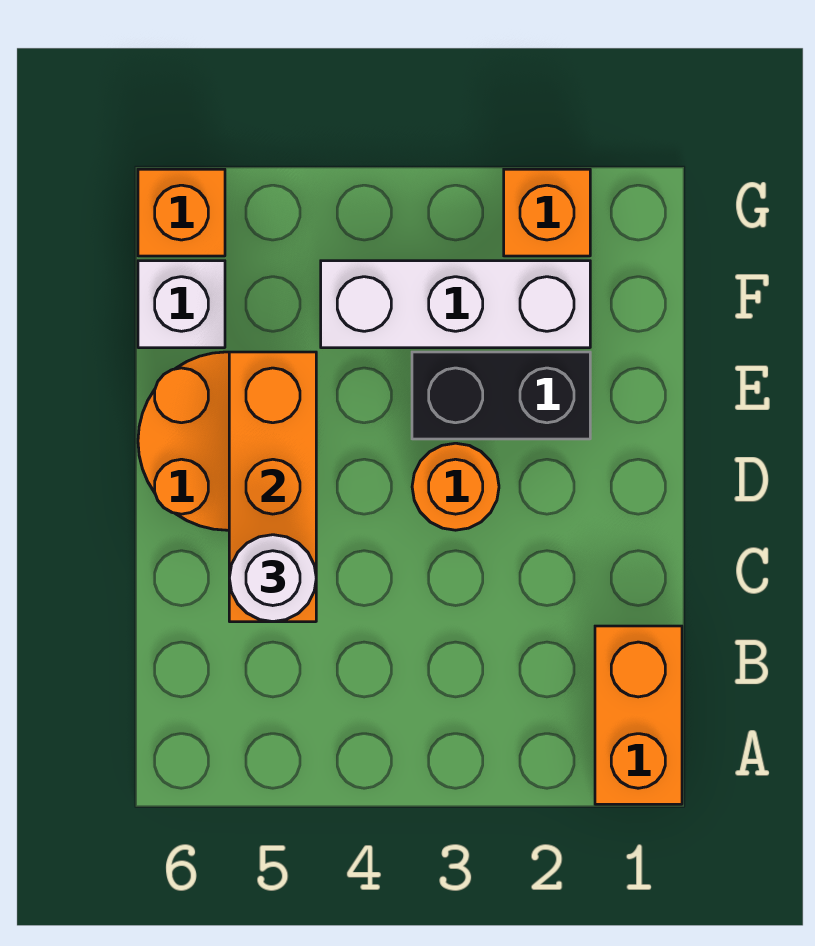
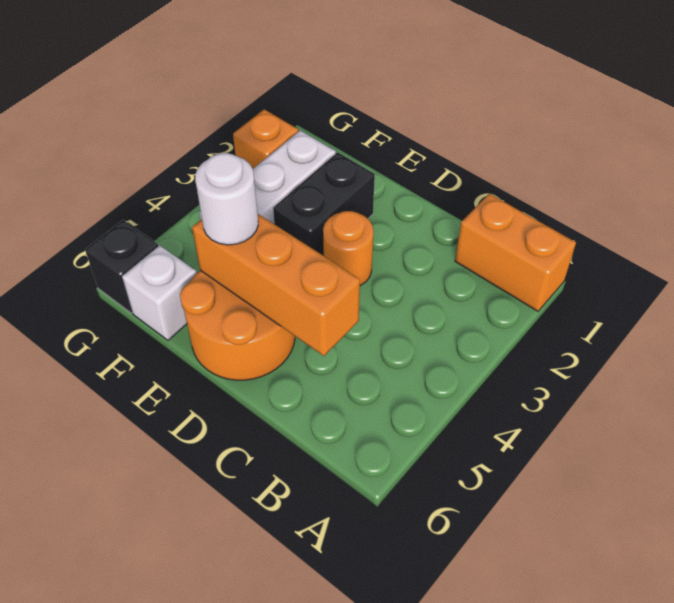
white 1x1 round brick [229,535,316,622] -> white 1x1 round brick moved to [195,153,258,245]
orange 1x1 brick [138,169,225,256] -> black 1x1 brick [85,220,158,313]

